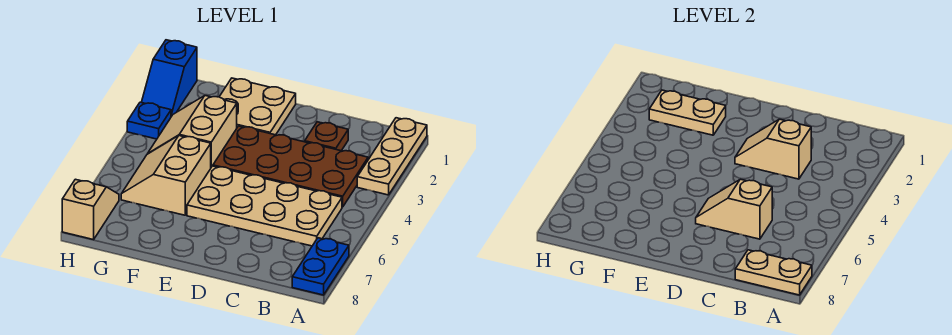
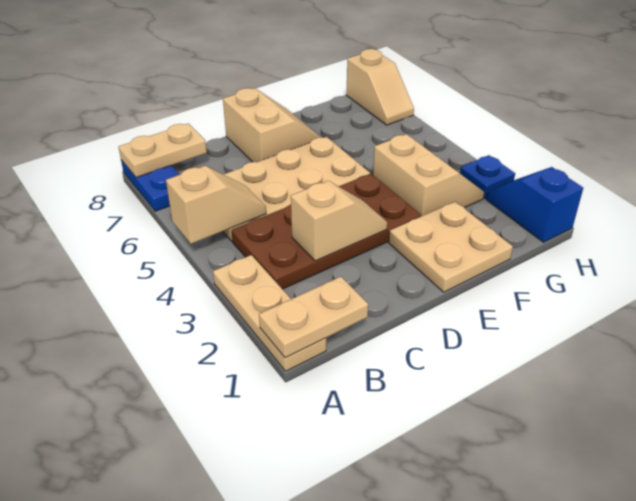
brown 1x1 plate [305,122,348,151] -> none
tan 1x2 slope [696,179,772,239] -> tan 1x2 slope moved to [166,166,266,244]
tan 1x2 plate [649,90,726,135] -> tan 1x2 plate moved to [259,277,368,358]
tan 2x2 slope [121,136,211,215] -> tan 2x2 slope moved to [223,88,320,162]

